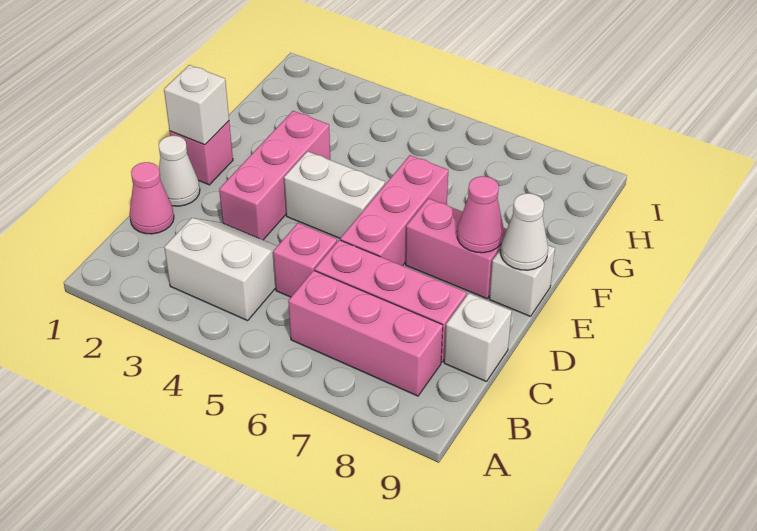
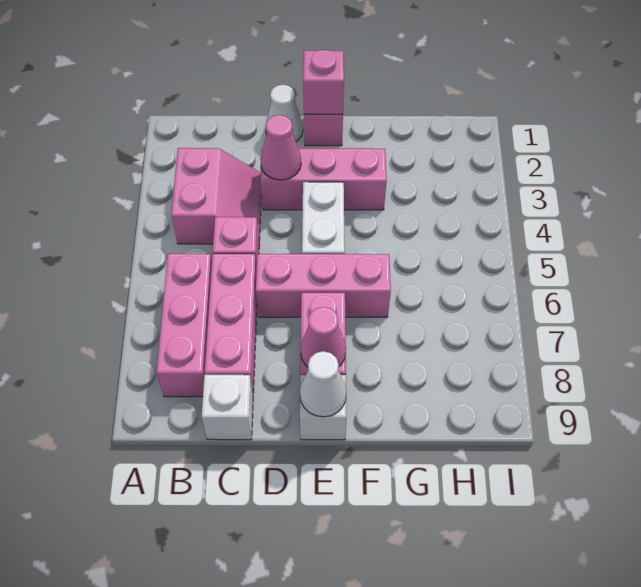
white 2x2 slope [164,218,277,321] -> pink 2x2 slope [171,148,261,244]
pink 1x1 cone [129,162,174,234] -> pink 1x1 cone moved to [260,115,301,180]
white 1x1 brick [164,65,229,145] -> pink 1x1 brick [303,50,344,114]

